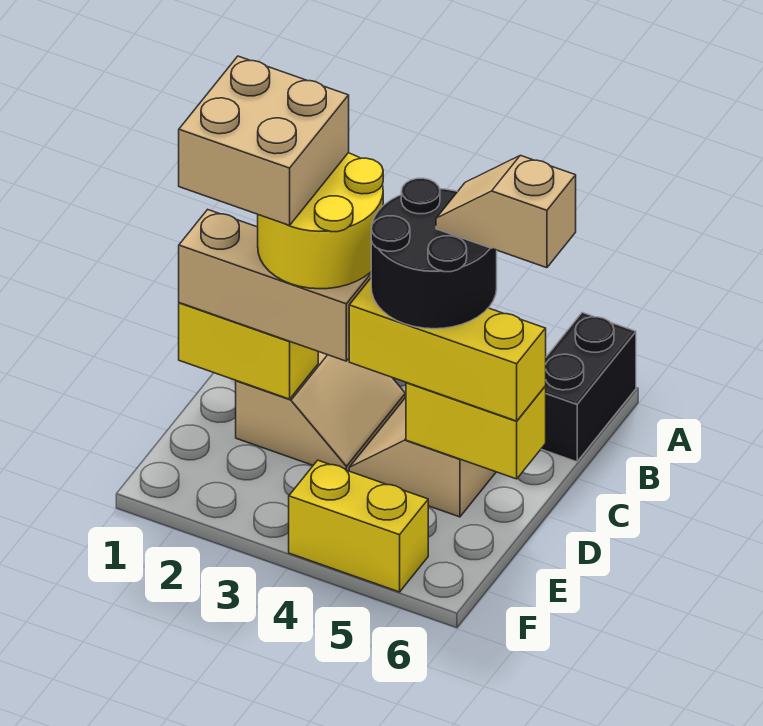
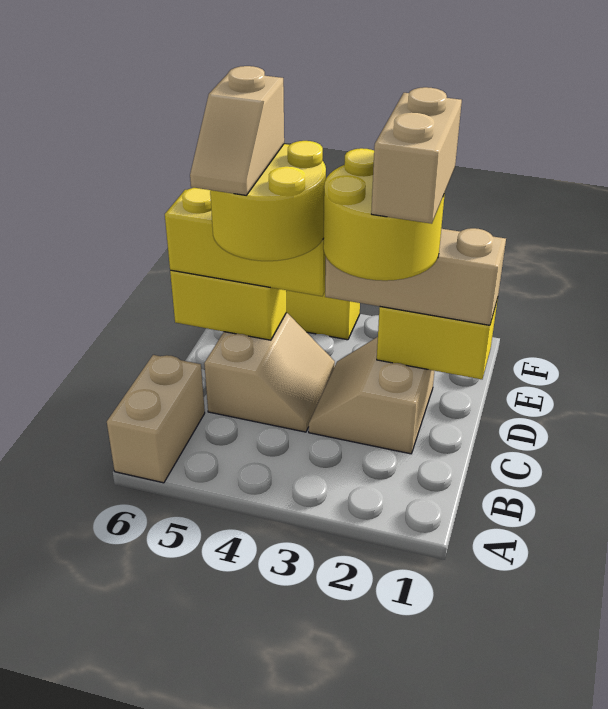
black 1x2 brick [541,313,636,462] -> tan 1x2 brick [107,355,205,483]
tan 2x2 brick [179,56,349,225] -> tan 1x2 brick [371,87,462,224]
black 2x2 round brick [371,178,497,329] -> yellow 2x2 round brick [210,141,326,261]
tan 1x2 slope [436,155,576,268] -> tan 1x2 slope turned to [190,66,284,195]

